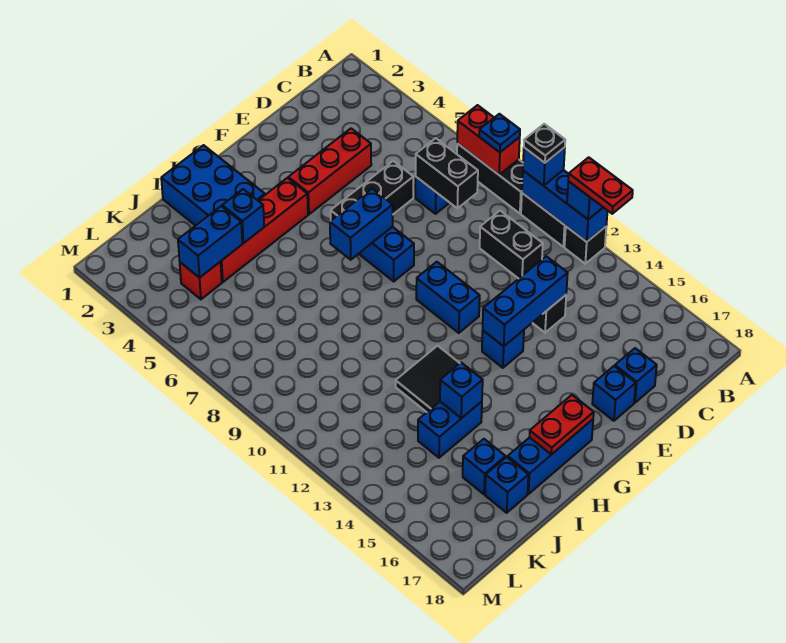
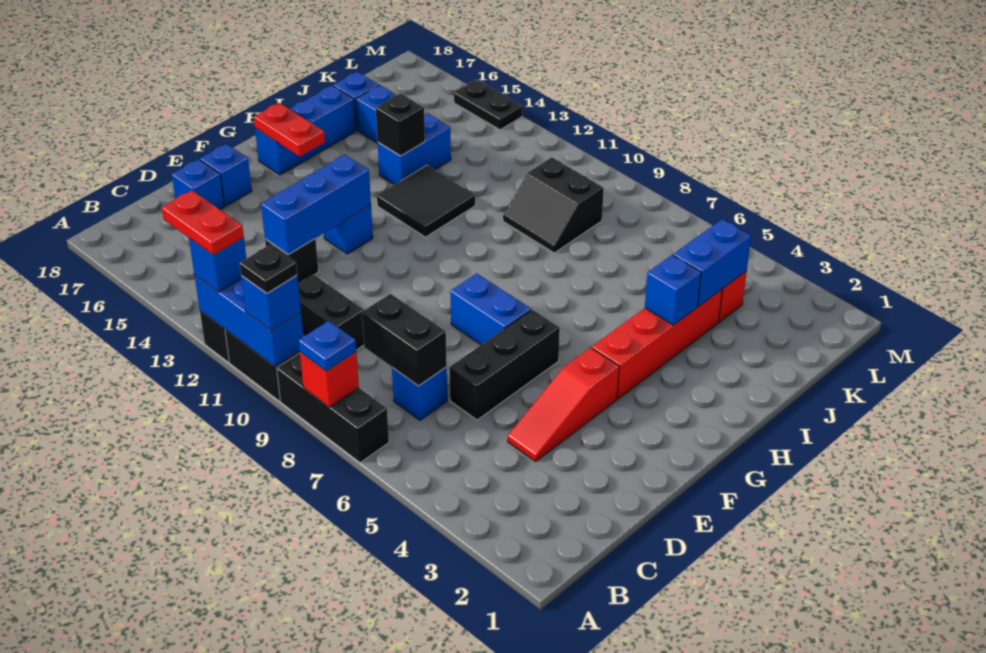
red 1x2 brick [457,105,520,175] -> red 1x1 brick [300,352,359,407]
red 1x3 brick [288,129,371,214] -> red 1x3 slope [508,348,619,461]
blue 1x2 brick [330,189,393,260] -> none
blue 1x2 brick [416,262,480,333] -> none
red 1x2 plate [530,395,594,454] -> red 1x2 plate turned to [254,103,325,156]
blue 2x3 brick [161,145,265,226] -> none
blue 1x1 brick [440,363,483,418] -> black 1x1 brick [376,93,425,156]
none -> black 2x2 slope [503,157,604,253]
none -> black 1x2 plate [454,80,523,130]

